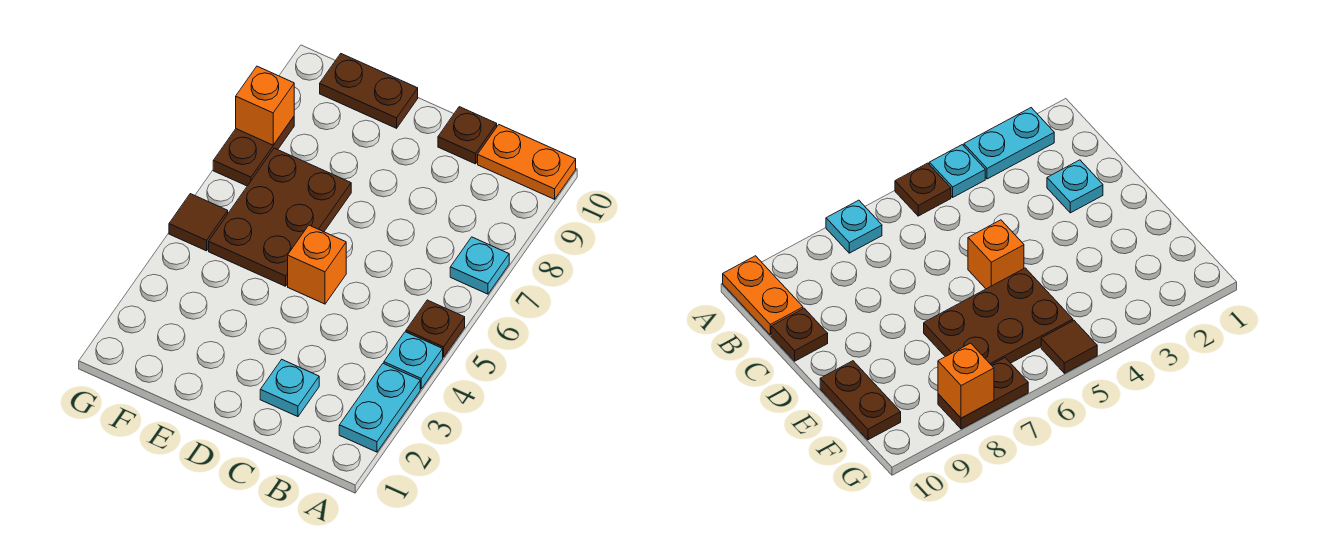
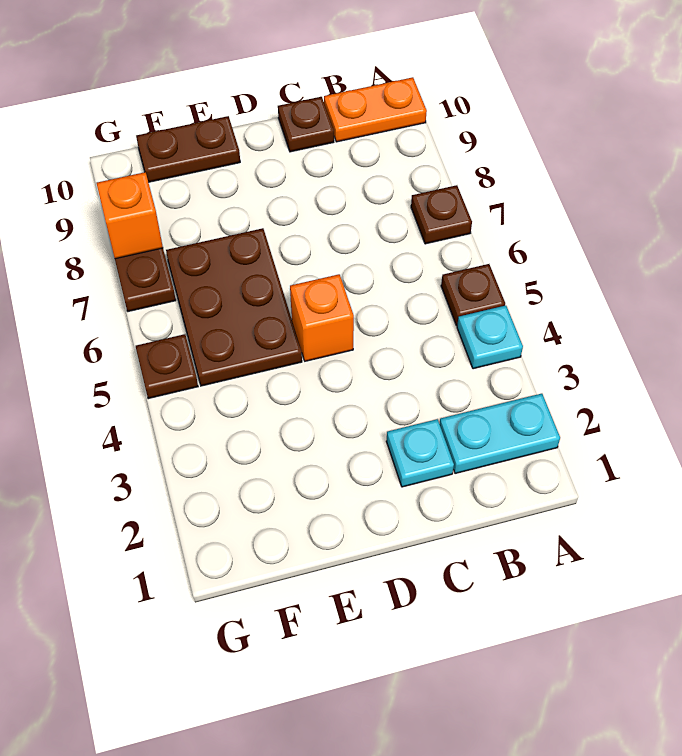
cyan 1x2 plate [339,364,420,452] -> cyan 1x2 plate turned to [440,394,560,474]
cyan 1x1 plate [450,237,509,294] -> brown 1x1 plate [411,185,472,244]
brown 1x1 tile [169,194,228,251] -> brown 1x1 plate [136,334,198,399]

